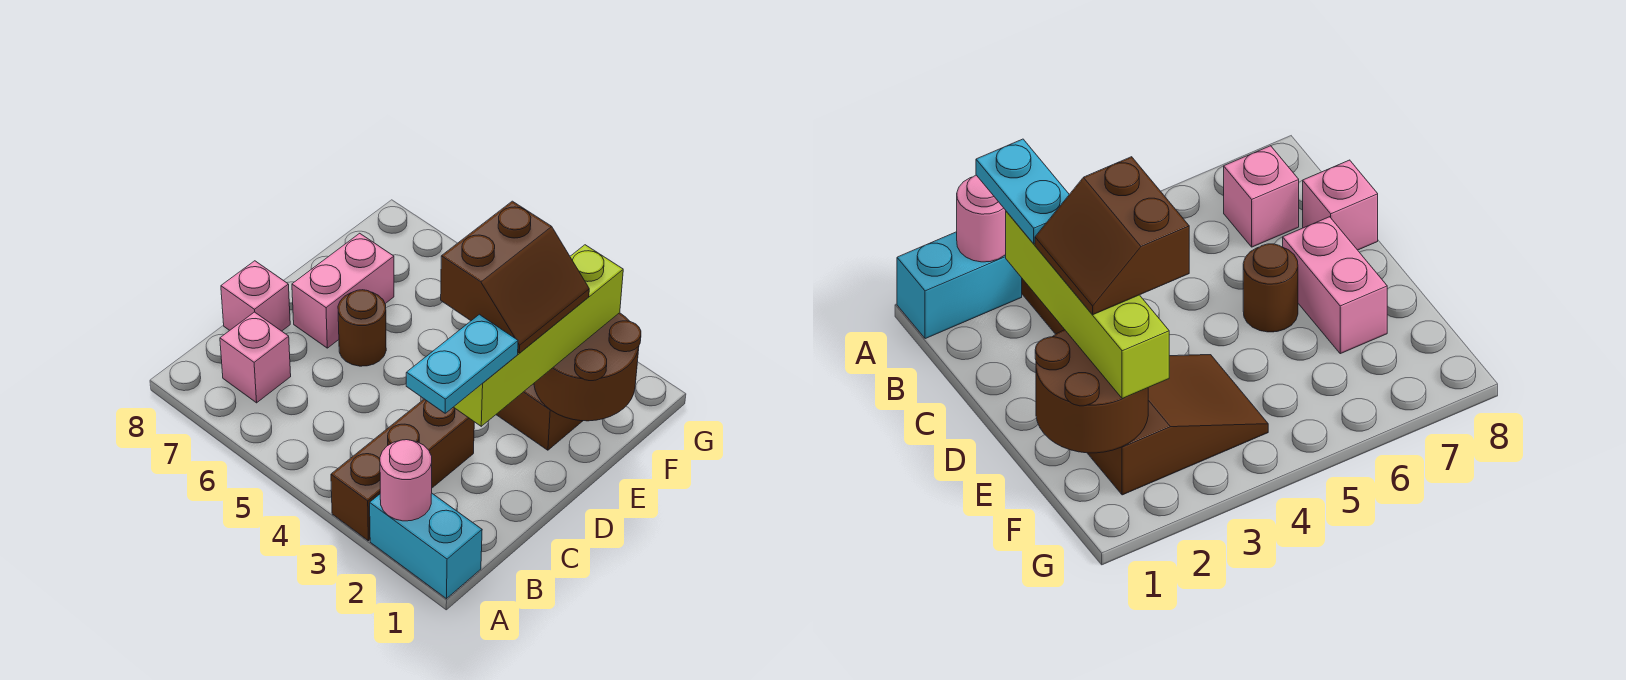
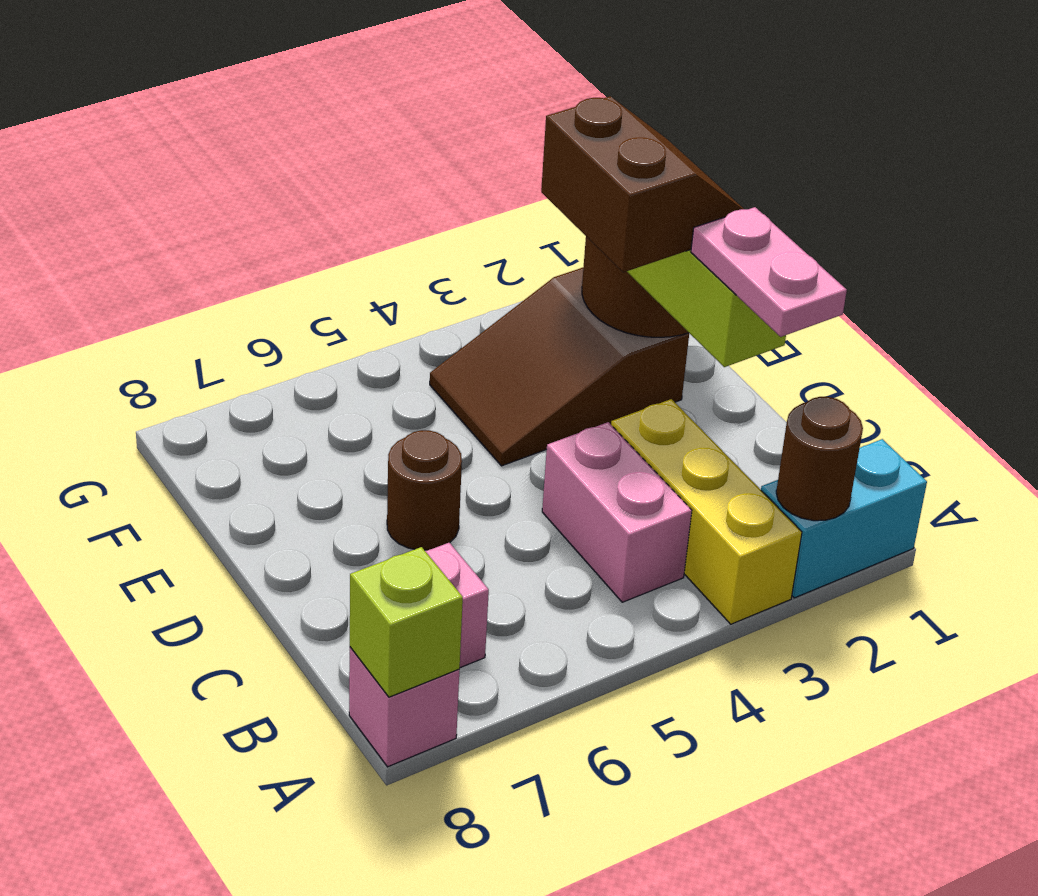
pink 1x1 round brick [380,440,432,521] -> brown 1x1 round brick [776,397,863,521]
brown 1x3 brick [331,399,474,541] -> yellow 1x3 brick [611,399,802,624]
none -> lime 1x1 brick [350,547,463,697]
cyan 1x2 plate [406,314,518,413] -> pink 1x2 plate [691,207,847,337]
pink 1x1 brick [221,261,290,331] -> pink 1x1 brick moved to [349,647,459,767]
pink 1x2 brick [292,233,394,348] -> pink 1x2 brick moved to [542,422,692,602]

